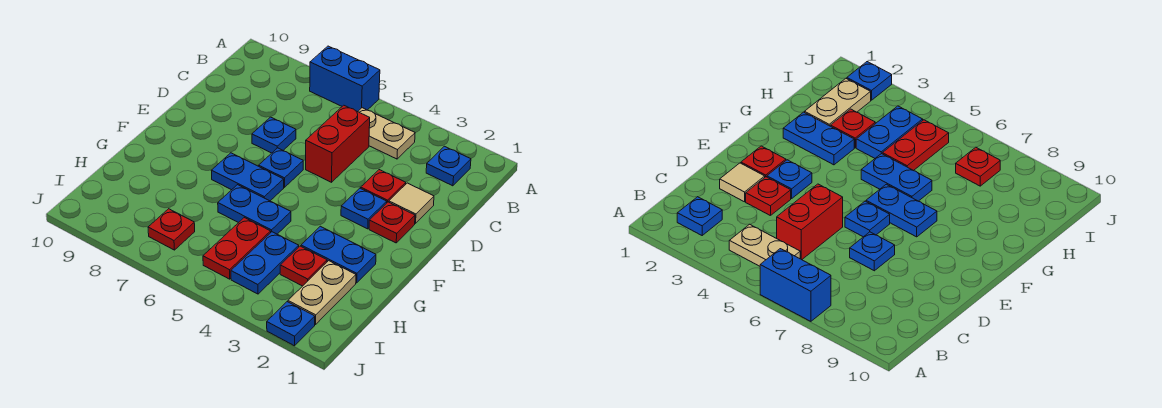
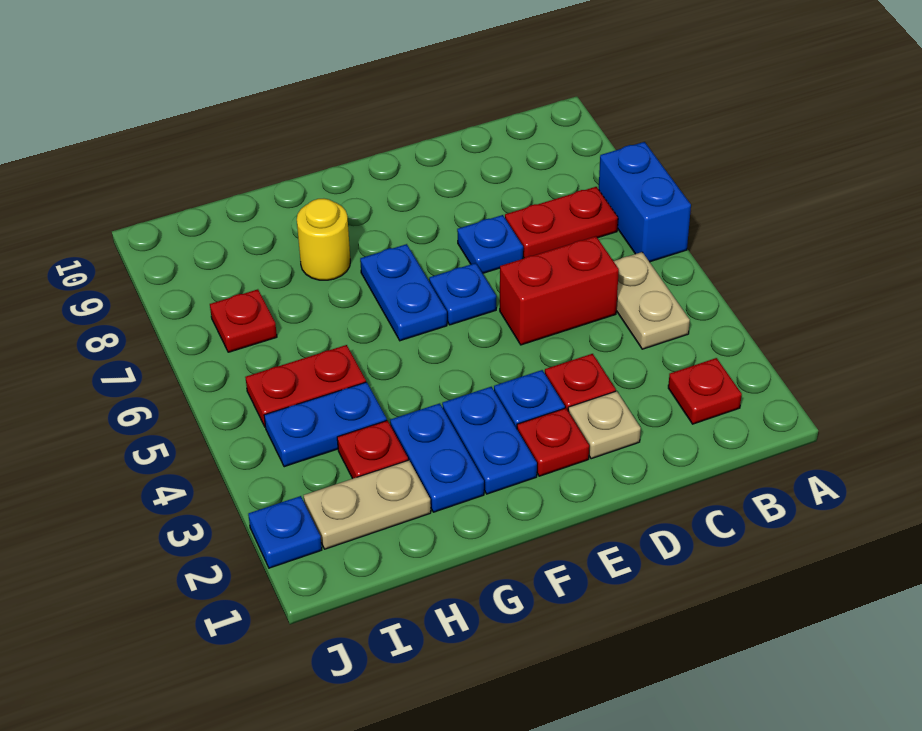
blue 1x1 plate [426,146,471,186] -> red 1x1 plate [668,358,742,424]
none -> red 1x2 plate [505,187,618,258]
tan 1x1 tile [389,183,434,224] -> tan 1x1 plate [568,391,641,459]
blue 1x2 plate [218,185,291,234] -> blue 1x2 plate moved to [442,387,537,494]
none -> yellow 1x1 round brick [297,199,350,280]

